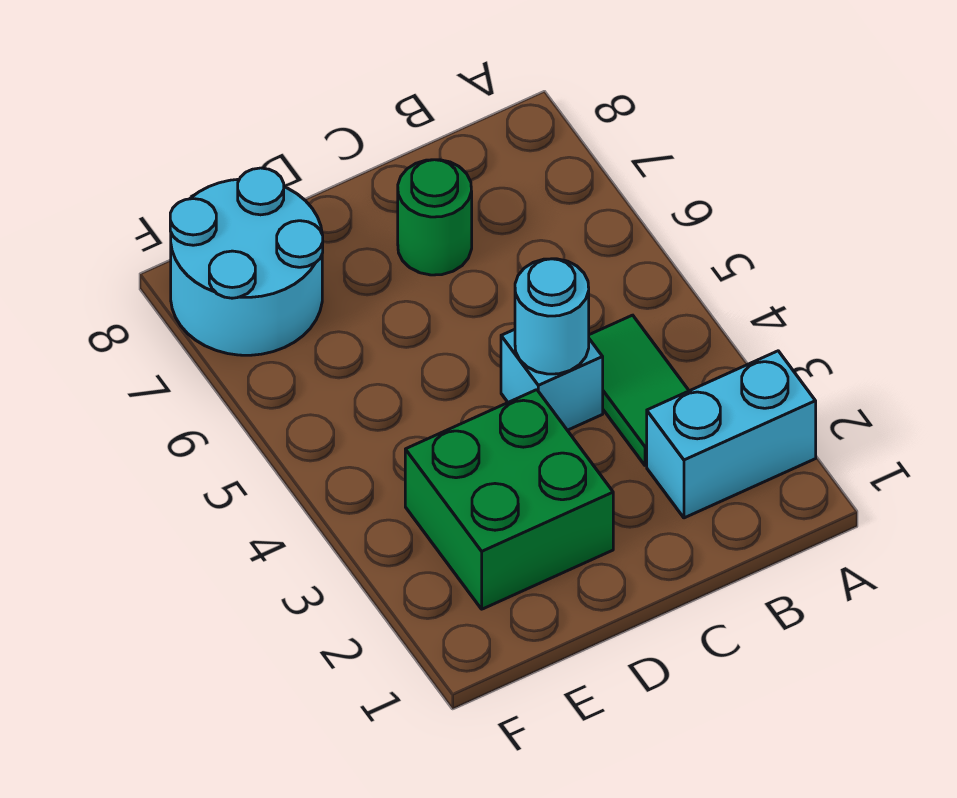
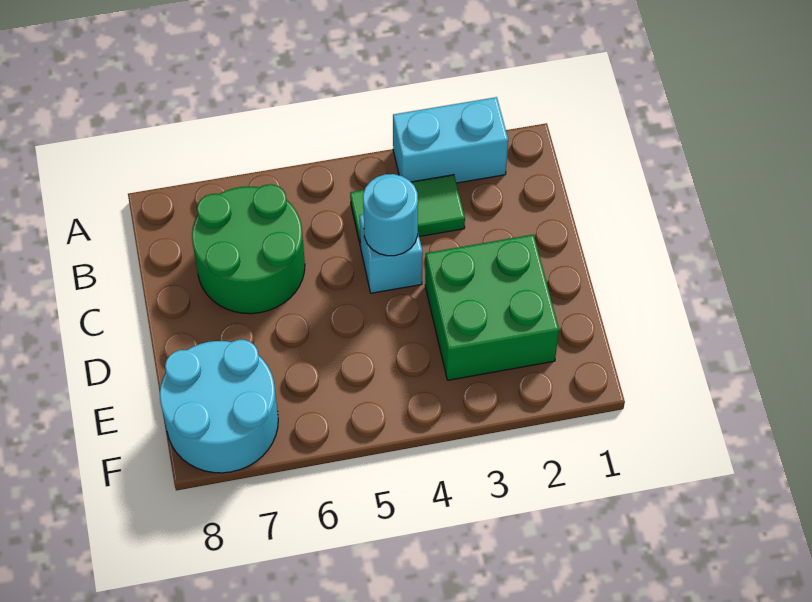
cyan 1x2 brick [647,351,816,518] -> cyan 1x2 brick turned to [393,97,508,183]
green 1x1 round brick [398,160,472,275] -> green 2x2 round brick [192,184,305,314]

